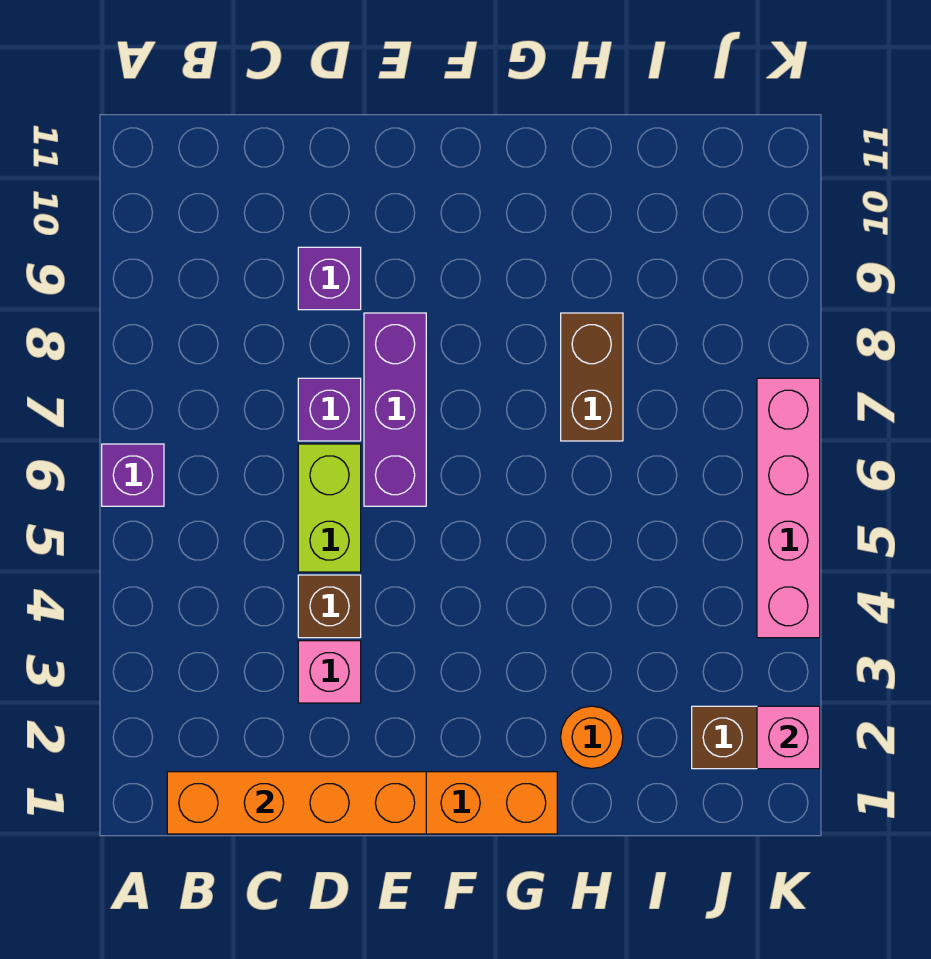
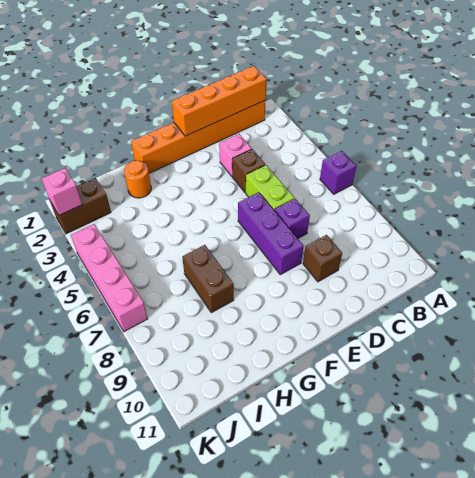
purple 1x1 brick [298,247,361,310] -> brown 1x1 brick [303,235,342,282]

